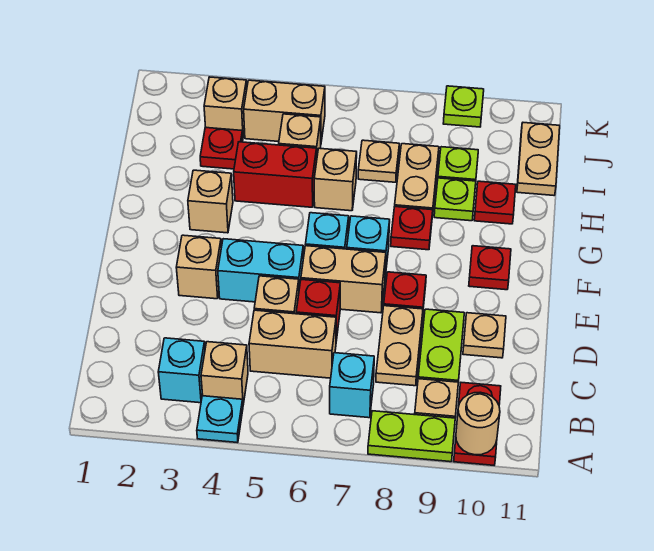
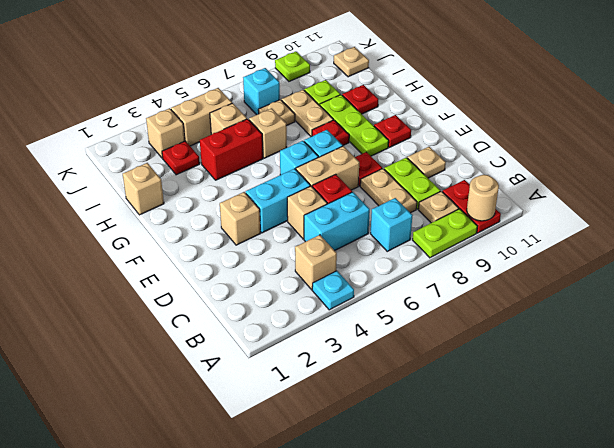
cyan 1x1 brick [158,338,205,403] -> cyan 1x1 brick moved to [243,68,280,115]
tan 1x2 brick [249,310,336,378] -> cyan 1x2 brick [304,192,370,251]
tan 1x1 brick [188,170,233,233] -> tan 1x1 brick moved to [123,163,164,215]
lime 1x1 plate [434,178,476,221] -> lime 1x3 plate [320,95,389,156]
tan 1x2 plate [517,123,560,195] -> tan 1x1 plate [334,47,369,77]

